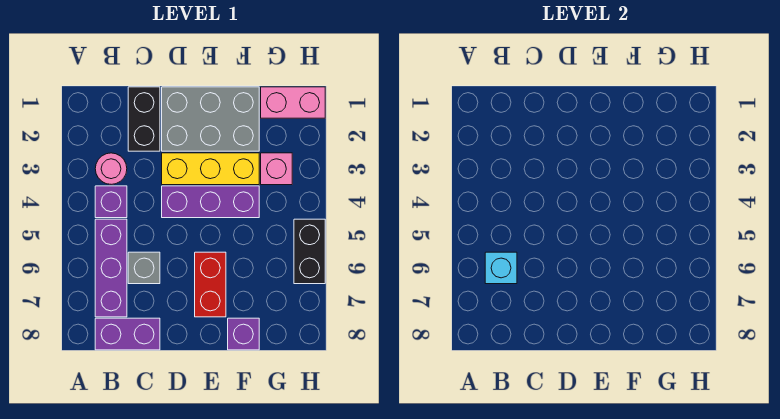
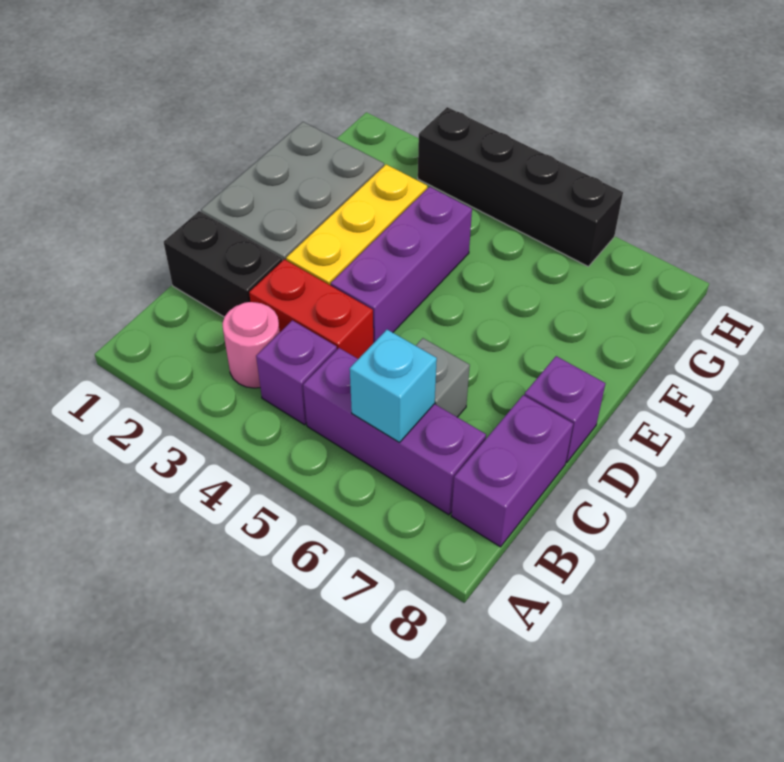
red 1x2 brick [195,252,226,317] -> red 1x2 brick moved to [249,259,373,359]
purple 1x1 brick [228,318,259,350] -> purple 1x1 brick moved to [524,356,605,463]
pink 1x2 brick [261,87,325,118] -> none
pink 1x1 brick [261,153,292,185] -> none
black 1x2 brick [294,219,325,284] -> black 1x4 brick [418,107,623,266]

